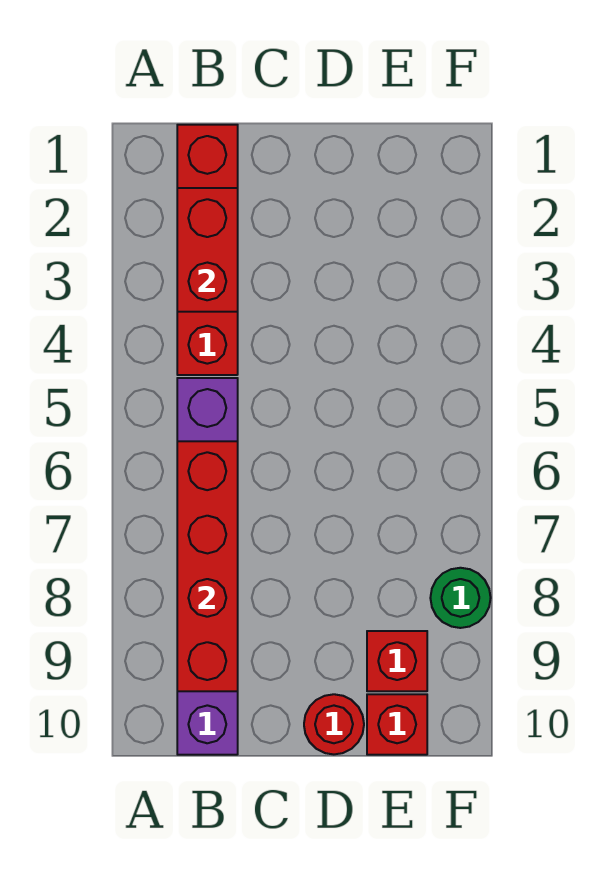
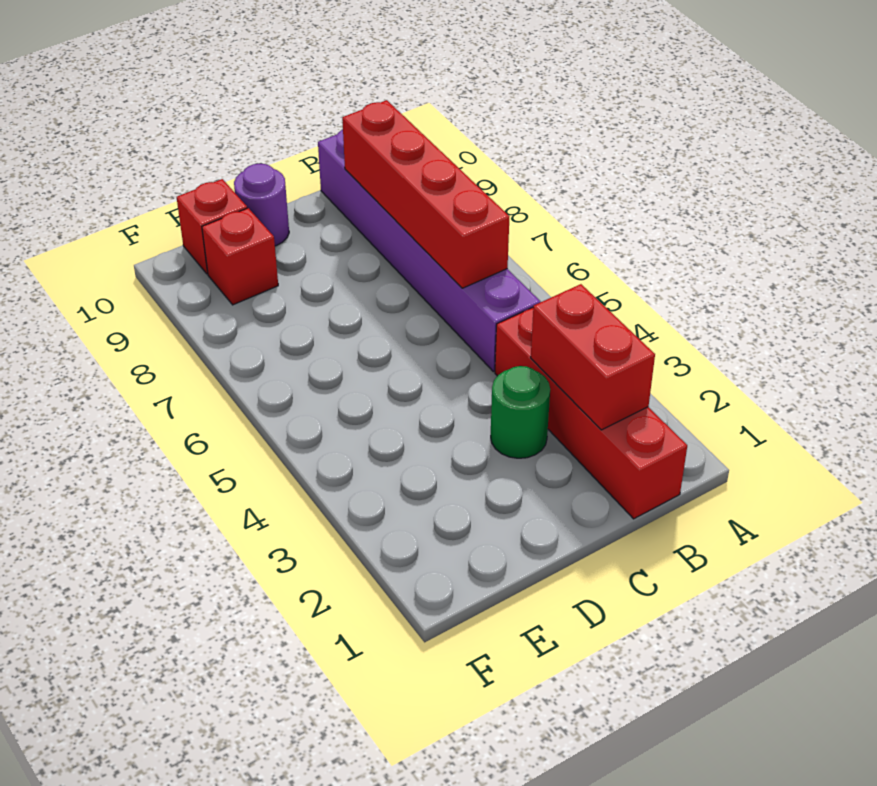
red 1x1 round brick [304,694,364,754] -> purple 1x1 round brick [234,164,289,246]
green 1x1 round brick [430,568,491,628] -> green 1x1 round brick moved to [491,366,550,458]

